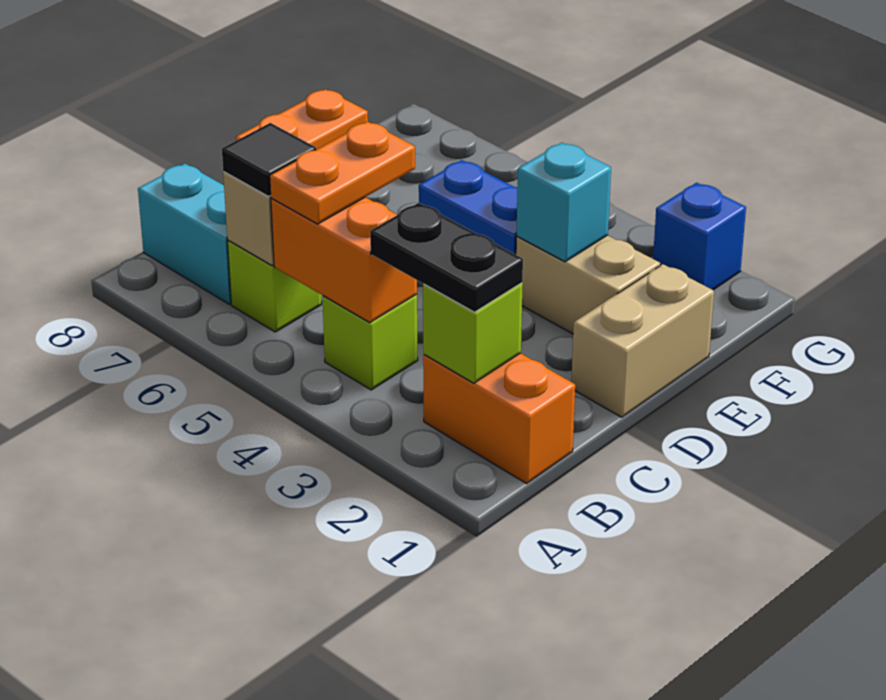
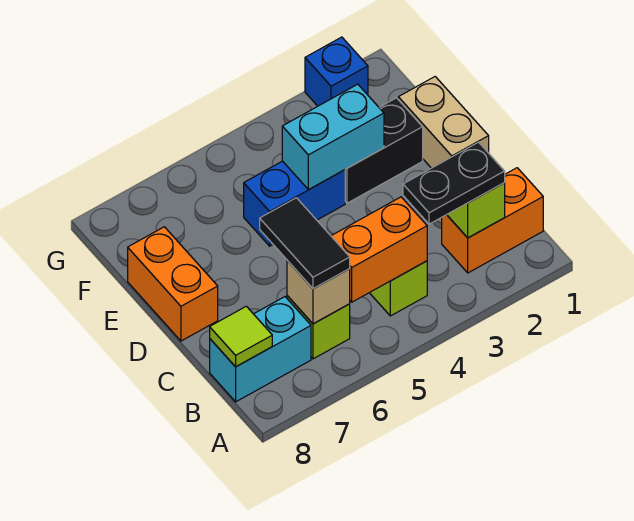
orange 1x2 plate [270,122,415,224] -> none
black 1x1 tile [222,123,316,196] -> black 1x2 tile [260,198,350,289]
none -> lime 1x1 tile [210,306,272,367]
tan 1x2 brick [516,235,660,334] -> black 1x2 brick [345,98,423,203]
cyan 1x1 brick [516,143,611,262] -> cyan 1x2 brick [282,84,384,190]

